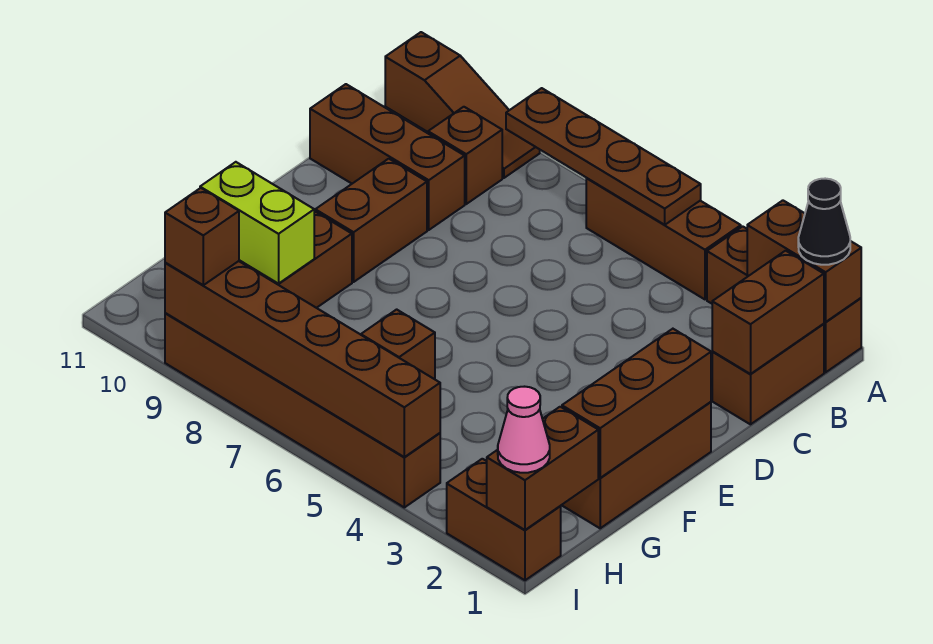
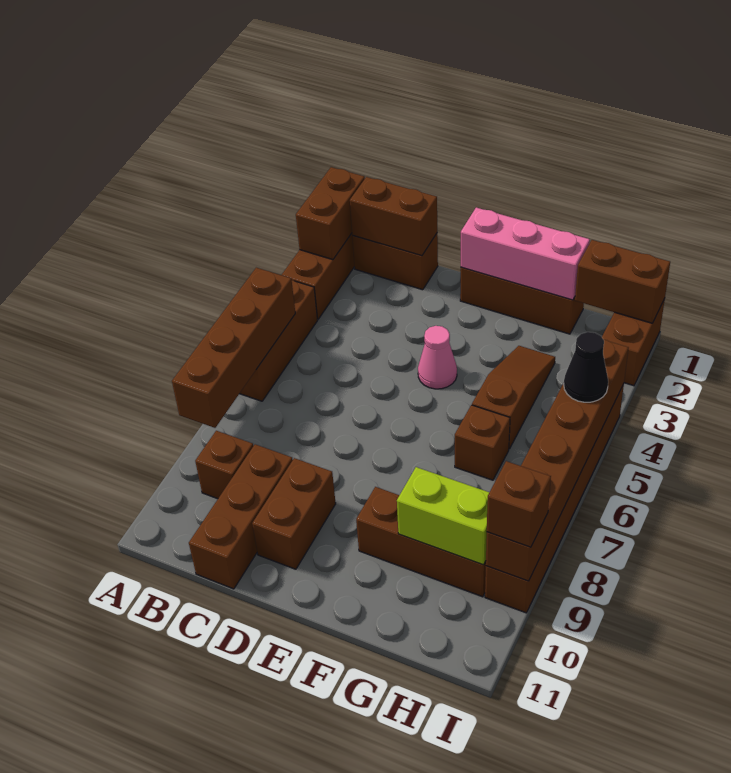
black 1x1 cone [798,179,850,265] -> black 1x1 cone moved to [564,332,608,402]
brown 1x4 plate [506,88,701,225] -> brown 1x4 brick [172,268,295,428]
brown 1x3 slope [385,32,540,178] -> brown 1x3 slope moved to [472,346,555,449]
brown 1x2 brick [315,159,427,282] -> brown 1x2 brick turned to [252,458,336,569]
brown 1x3 brick [562,329,711,478] -> pink 1x3 brick [461,208,590,300]
lime 1x2 brick [200,162,314,284] -> lime 1x2 brick turned to [397,467,489,565]
pink 1x1 cone [498,387,550,473] -> pink 1x1 cone moved to [418,326,457,389]

